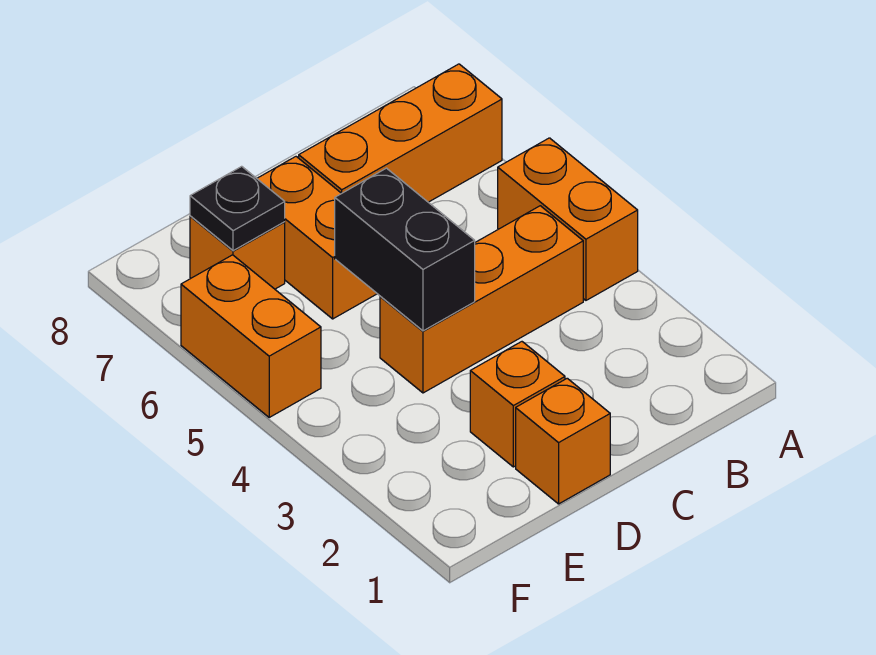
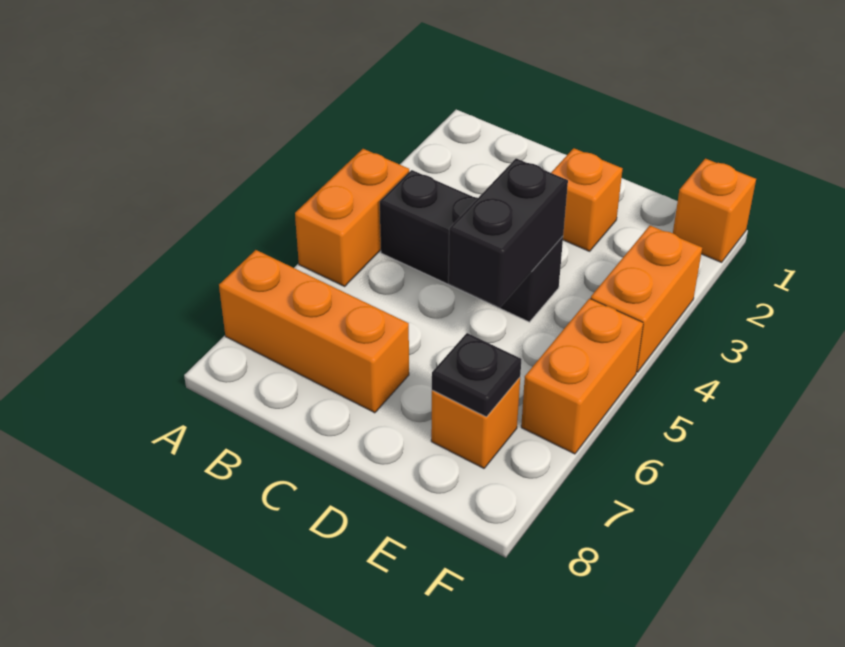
orange 1x3 brick [380,206,583,393] -> black 1x3 brick [380,170,563,322]
orange 1x1 brick [516,378,610,504] -> orange 1x1 brick moved to [673,159,756,262]
orange 1x2 brick [257,157,377,319] -> orange 1x2 brick moved to [591,226,702,372]

